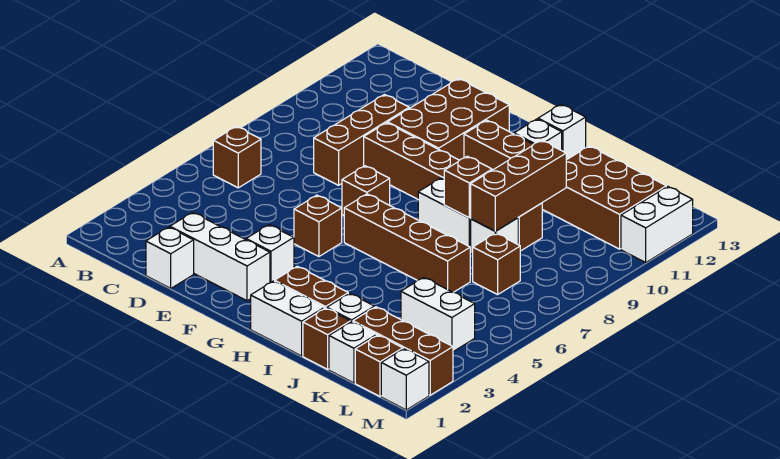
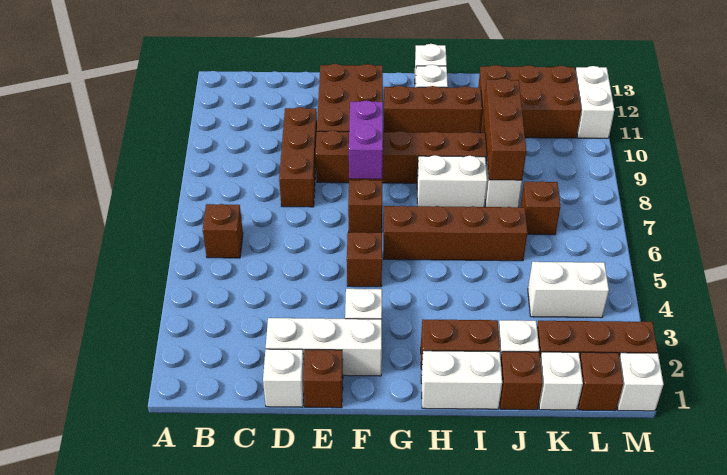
none -> purple 1x2 brick [349,100,383,179]
brown 1x1 brick [444,156,492,218] -> brown 1x1 brick moved to [303,350,343,408]

